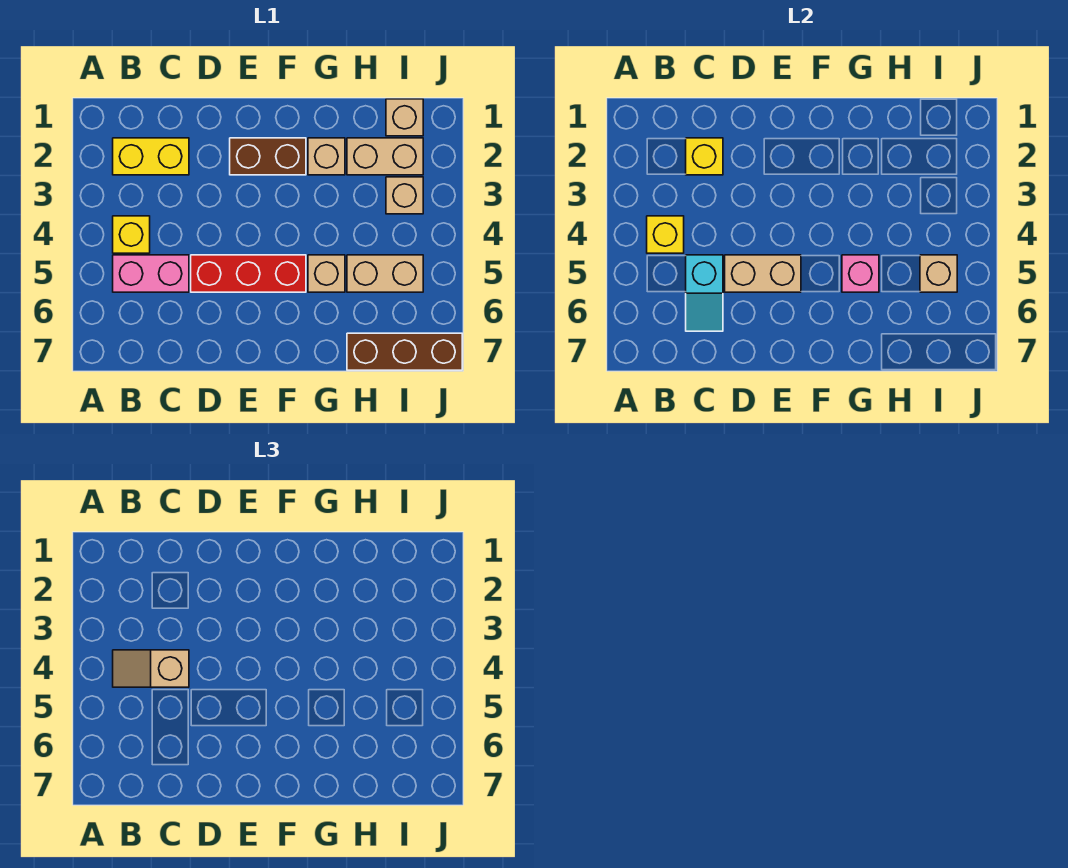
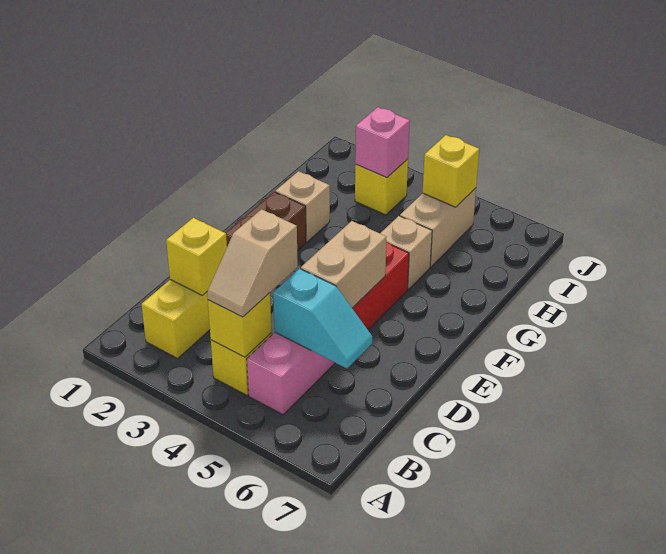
pink 1x1 brick [842,255,879,292] -> pink 1x1 brick moved to [355,107,410,177]
tan 1x2 brick [347,138,423,175] -> none
brown 1x3 brick [347,333,462,370] -> none
tan 1x1 brick [386,99,423,136] -> none
tan 1x1 brick [386,177,423,214] -> yellow 1x1 brick [355,159,408,215]
tan 1x1 brick [920,255,957,292] -> yellow 1x1 brick [423,135,479,207]

